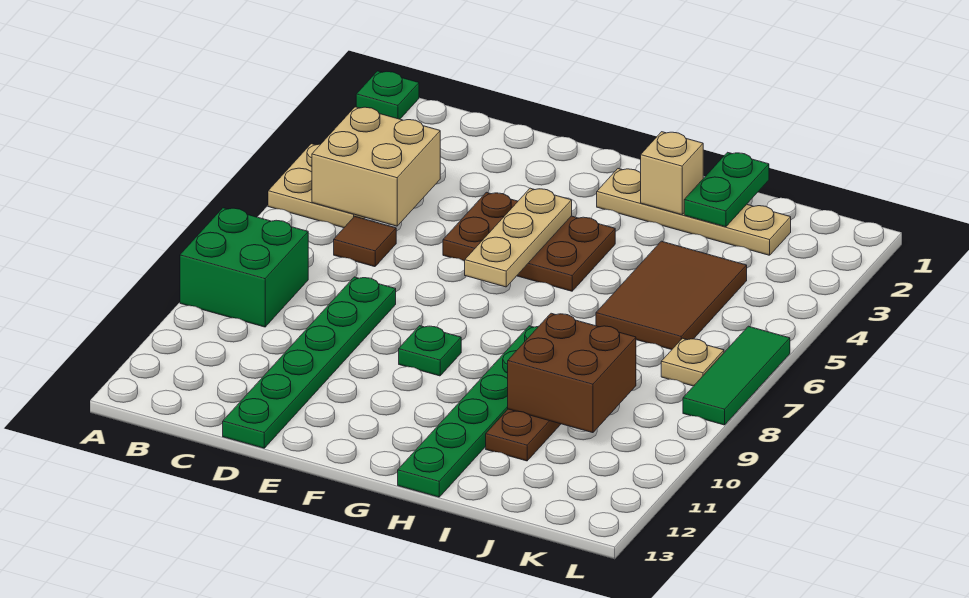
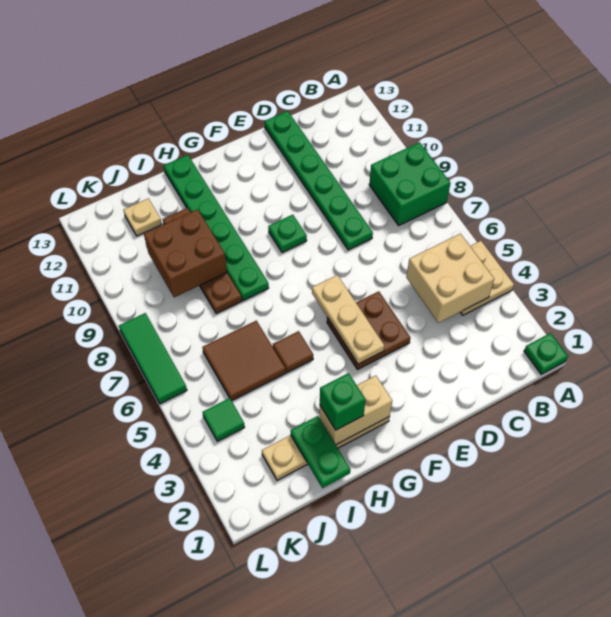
brown 1x1 tile [334,216,396,267] -> brown 1x1 tile moved to [273,331,313,372]
brown 2x3 plate [443,192,615,291] -> brown 2x2 plate [327,291,410,370]
tan 1x1 brick [641,132,703,215] -> tan 1x2 brick [319,376,392,444]
none -> green 1x1 brick [320,373,366,430]
brown 2x3 tile [596,241,747,350] -> brown 2x2 tile [202,321,286,401]
none -> green 1x1 tile [203,398,245,441]
tan 1x1 plate [661,338,724,386] -> tan 1x1 plate moved to [124,198,162,236]

